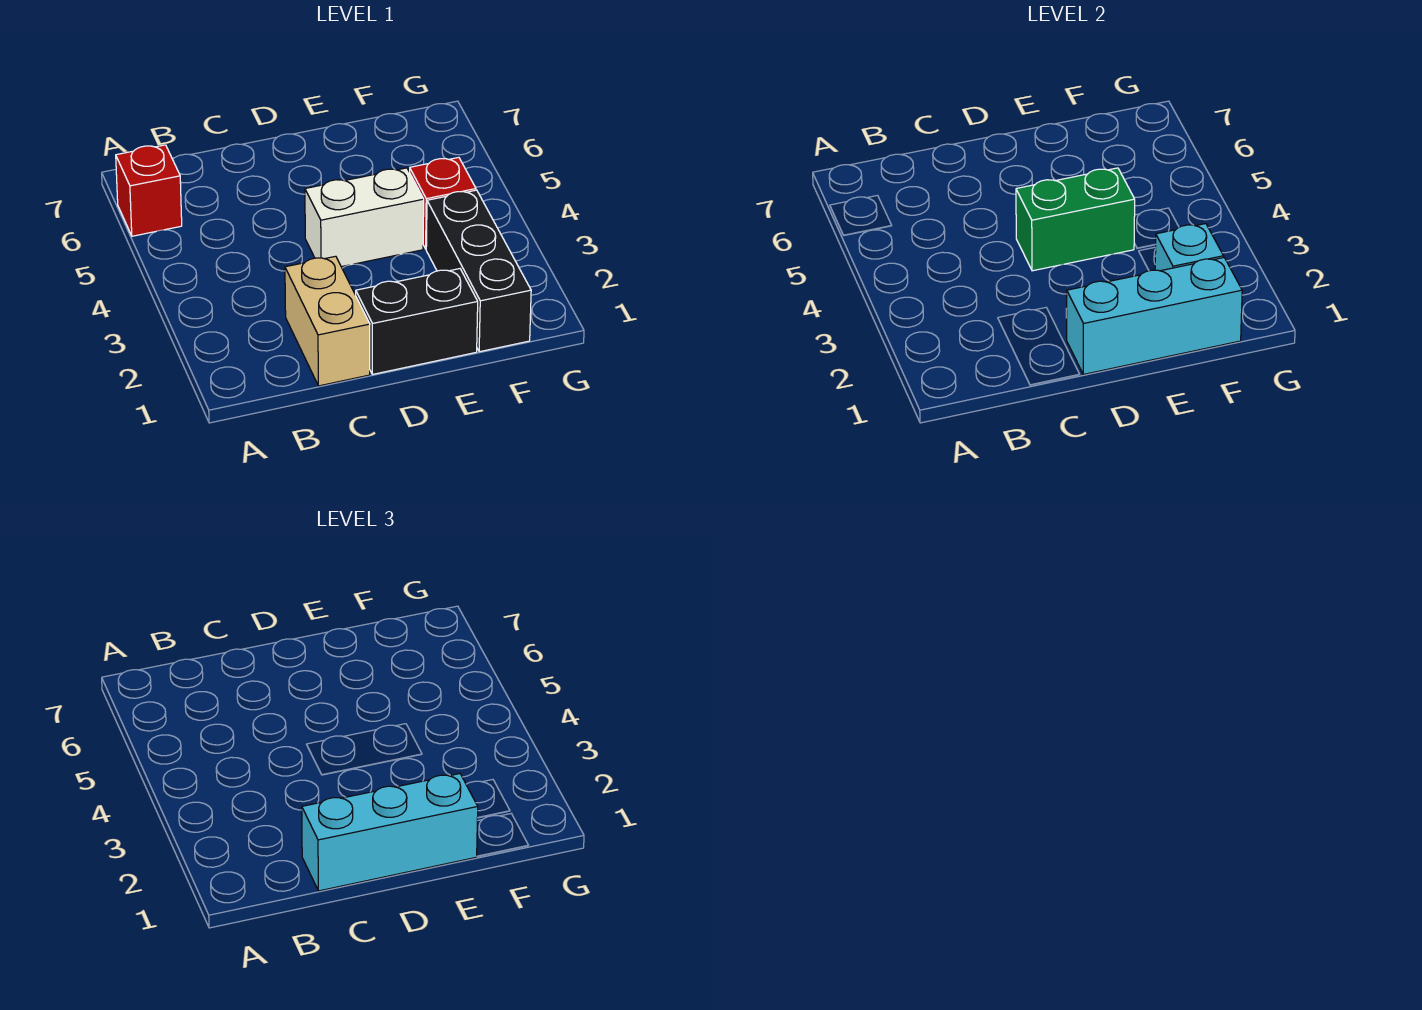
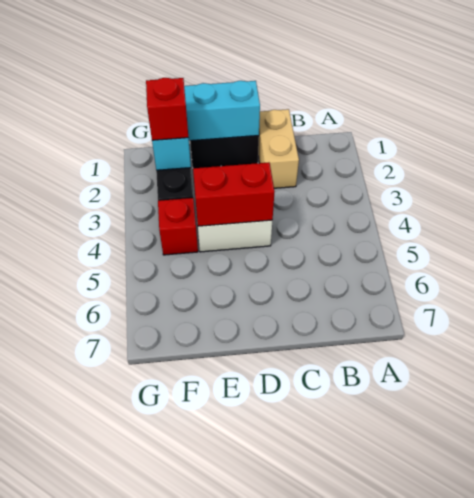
red 1x1 brick [116,145,182,236] -> red 1x1 brick moved to [146,78,188,140]
cyan 1x3 brick [302,774,478,891] -> none
green 1x2 brick [1016,168,1135,271] -> red 1x2 brick [193,162,274,226]

